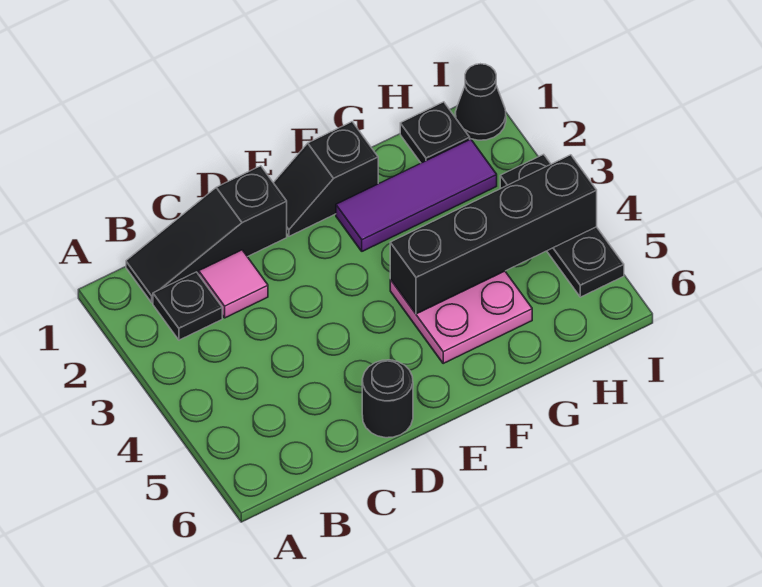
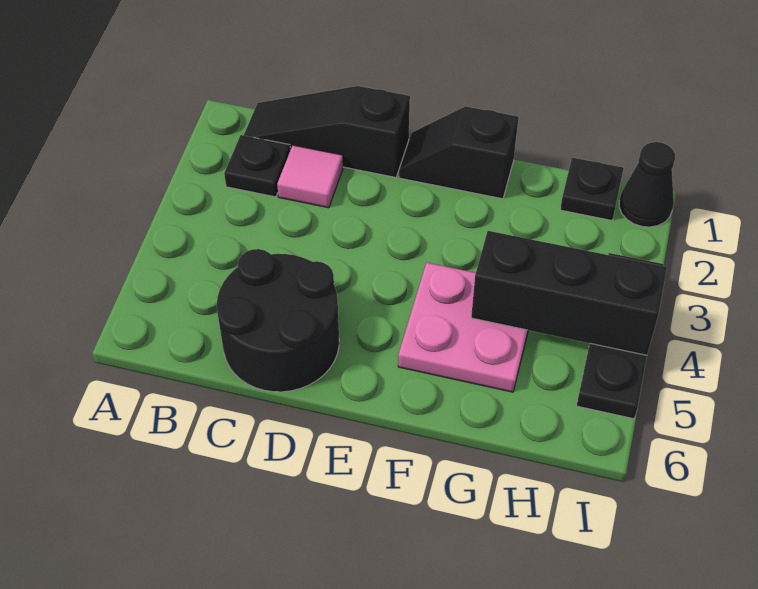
black 1x1 round brick [362,360,413,438] -> black 2x2 round brick [217,249,339,392]
purple 1x3 tile [336,139,497,251] -> none
black 1x4 brick [390,155,597,314] -> black 1x3 brick [471,231,667,355]

